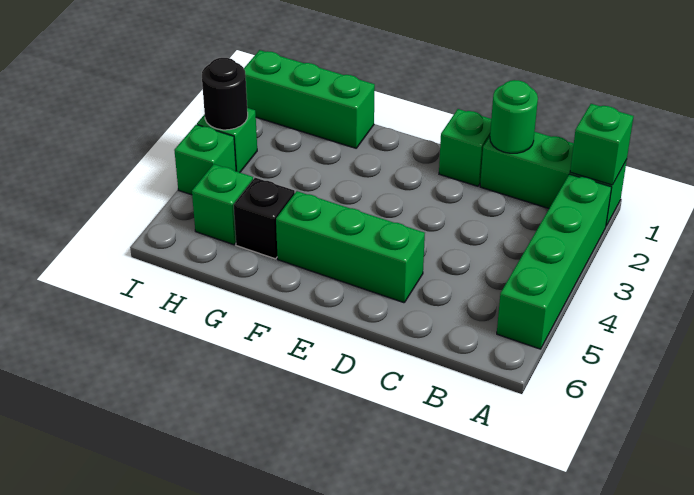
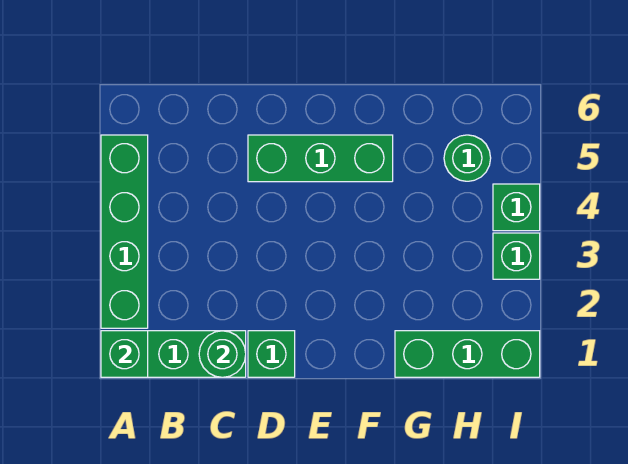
black 1x1 brick [234,178,295,259] -> none
green 1x1 brick [192,164,253,245] -> green 1x1 round brick [444,135,491,181]
black 1x1 round brick [202,58,248,130] -> none

